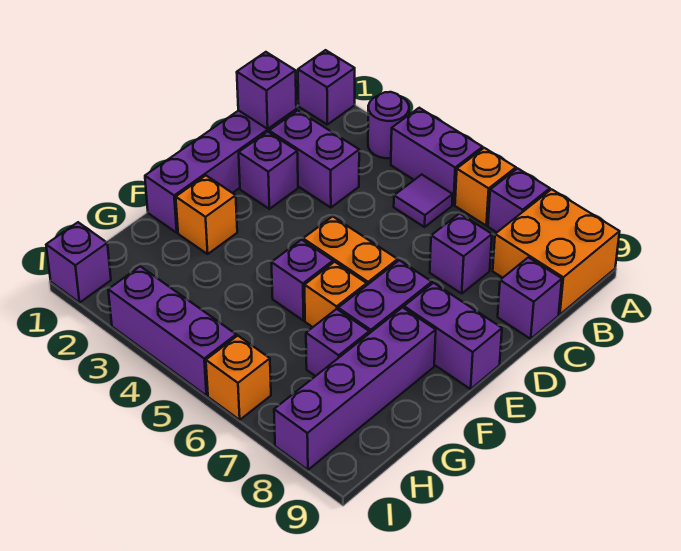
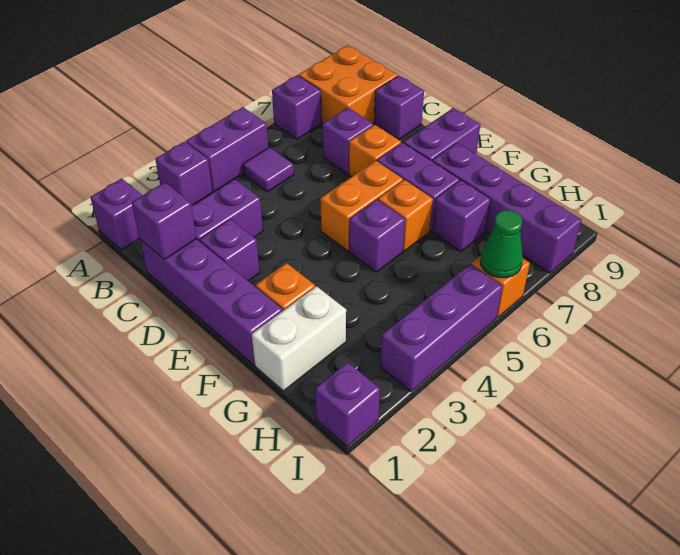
purple 1x1 round brick [368,92,409,158] -> purple 1x1 brick [155,142,213,206]
orange 1x1 brick [455,148,516,226] -> orange 1x1 brick moved to [349,125,401,177]
none -> white 1x2 brick [252,286,346,391]
none -> green 1x1 cone [480,210,523,278]

